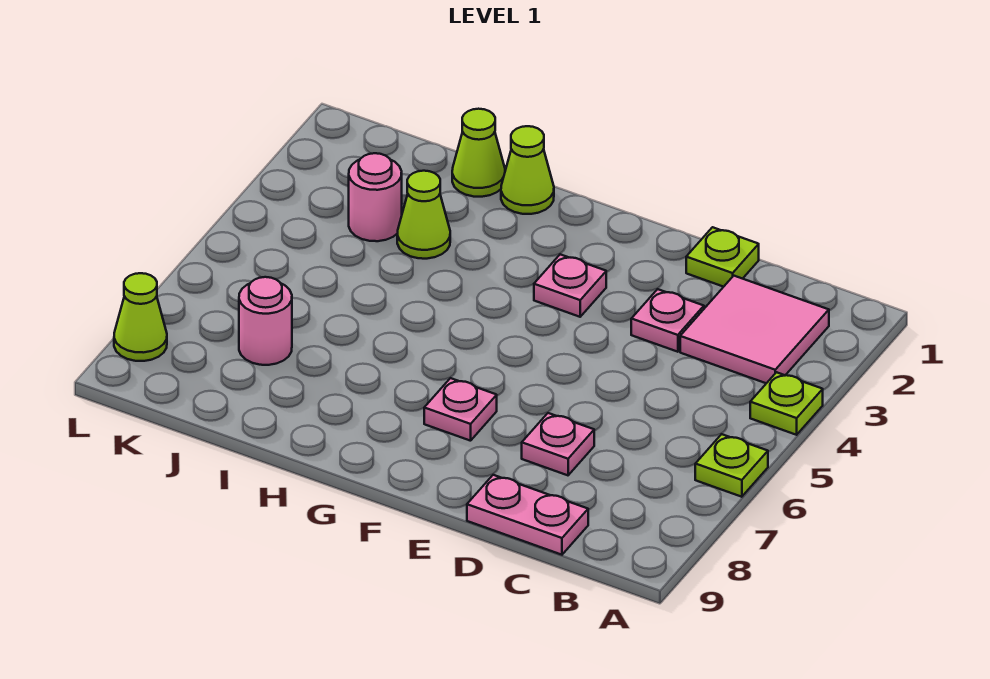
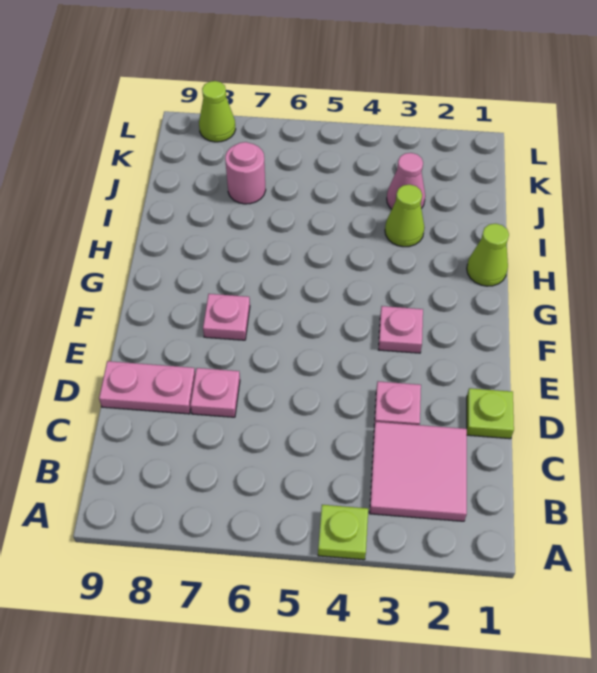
lime 1x1 plate [695,434,768,497] -> none
pink 1x2 plate [467,475,588,555] -> pink 1x2 plate turned to [99,361,195,414]
lime 1x1 cone [452,109,505,197] -> none
pink 1x1 round brick [349,153,402,241] -> pink 1x1 cone [387,153,425,209]

